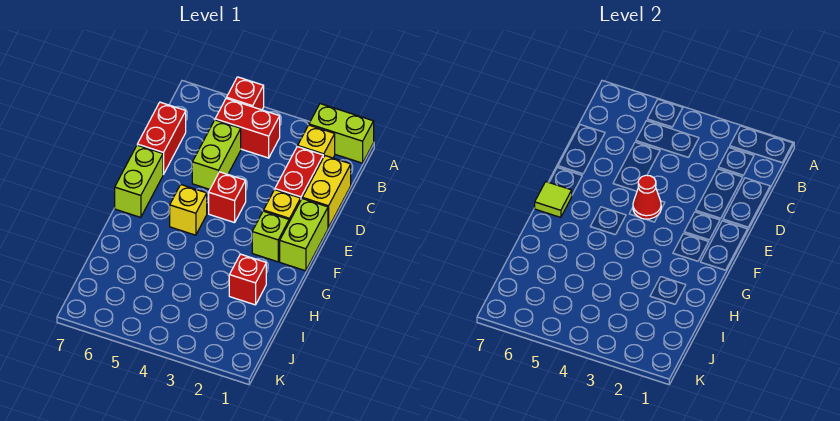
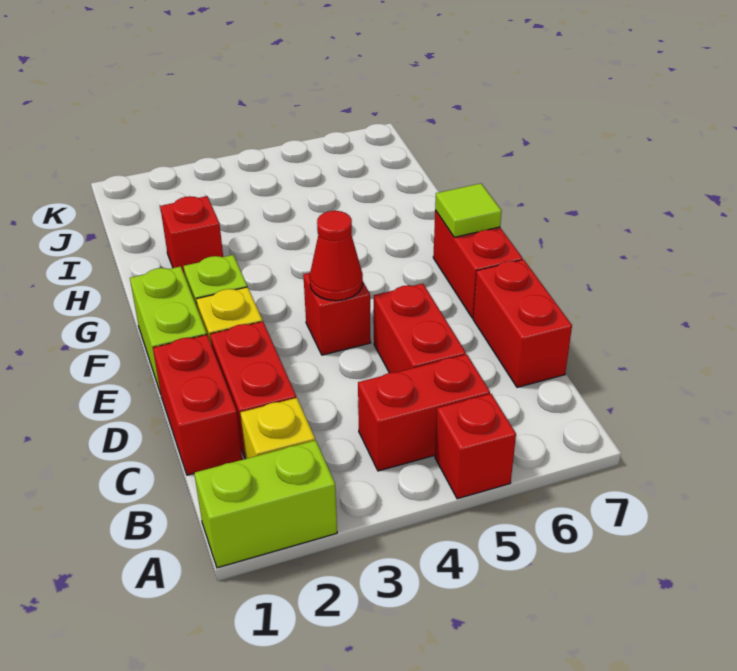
yellow 1x2 brick [302,156,351,228] -> red 1x2 brick [153,335,242,475]
lime 1x2 brick [192,120,241,189] -> red 1x2 brick [374,284,466,373]
lime 1x2 brick [115,145,163,217] -> red 1x2 brick [433,210,523,318]
yellow 1x1 brick [170,184,207,235] -> none

